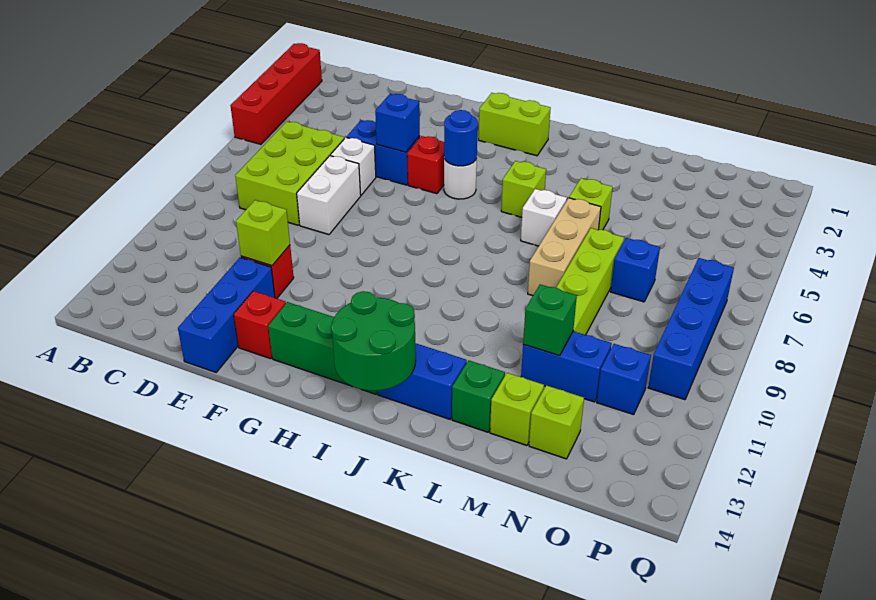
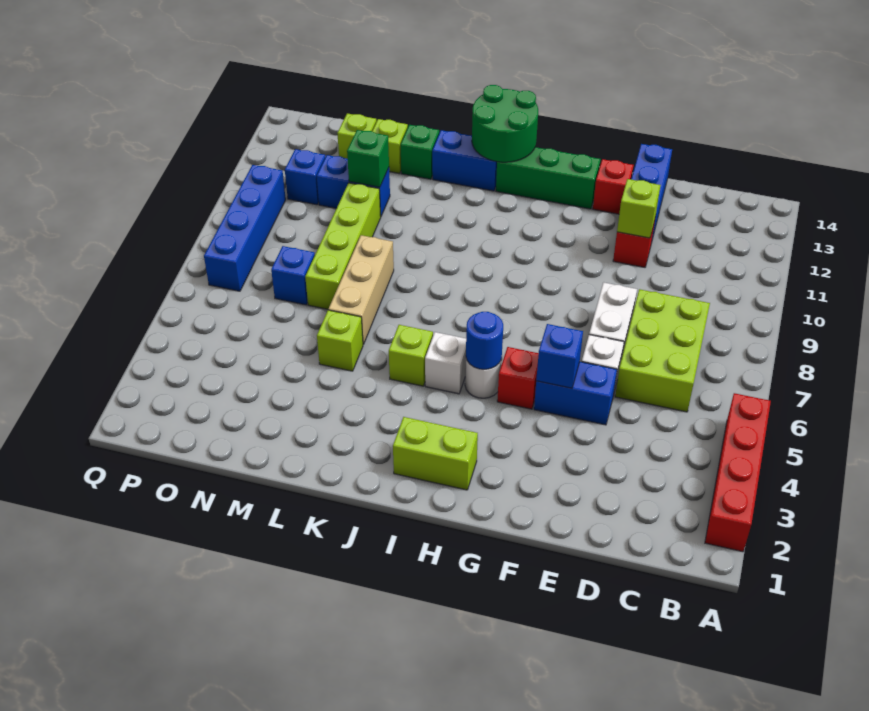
white 1x1 brick [521,189,567,246] -> white 1x1 brick moved to [425,332,466,394]

